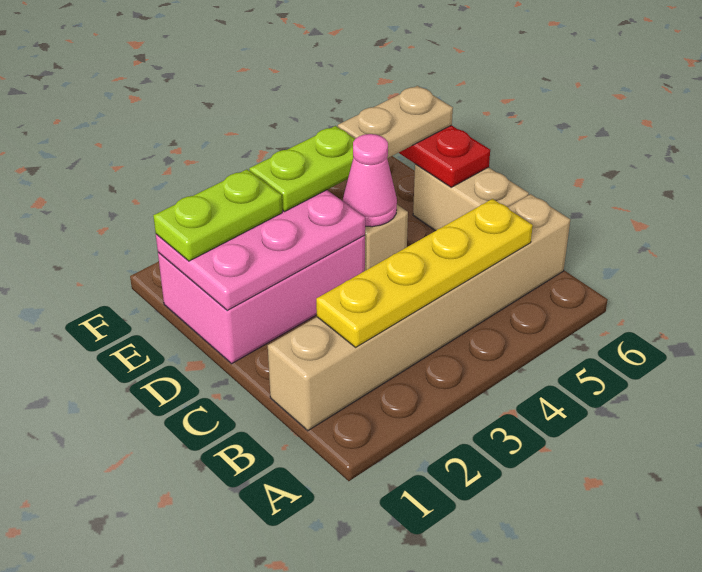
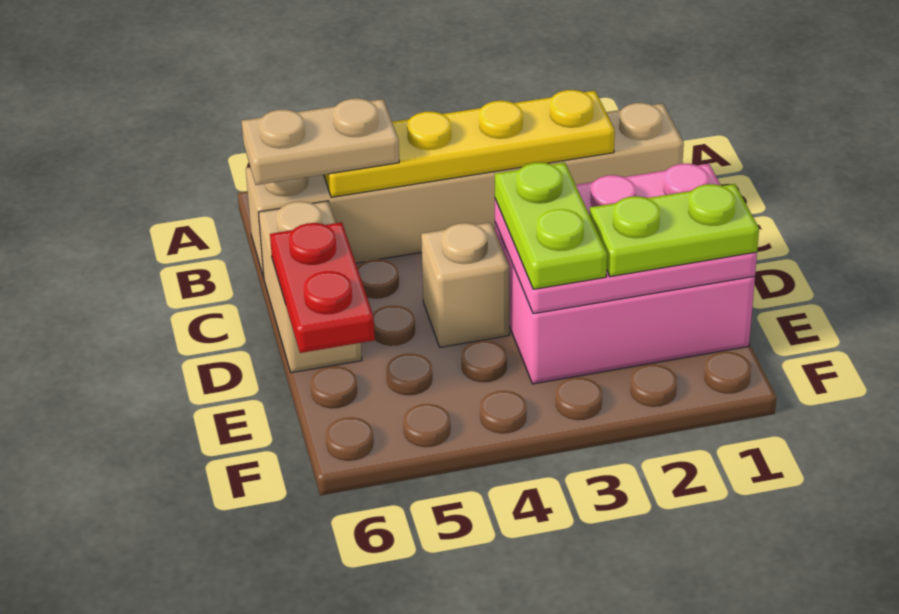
pink 1x1 cone [343,134,397,227] -> none
lime 1x2 plate [249,126,355,211] -> lime 1x2 plate turned to [495,162,607,289]
tan 1x2 plate [338,86,453,158] -> tan 1x2 plate moved to [242,98,399,185]

